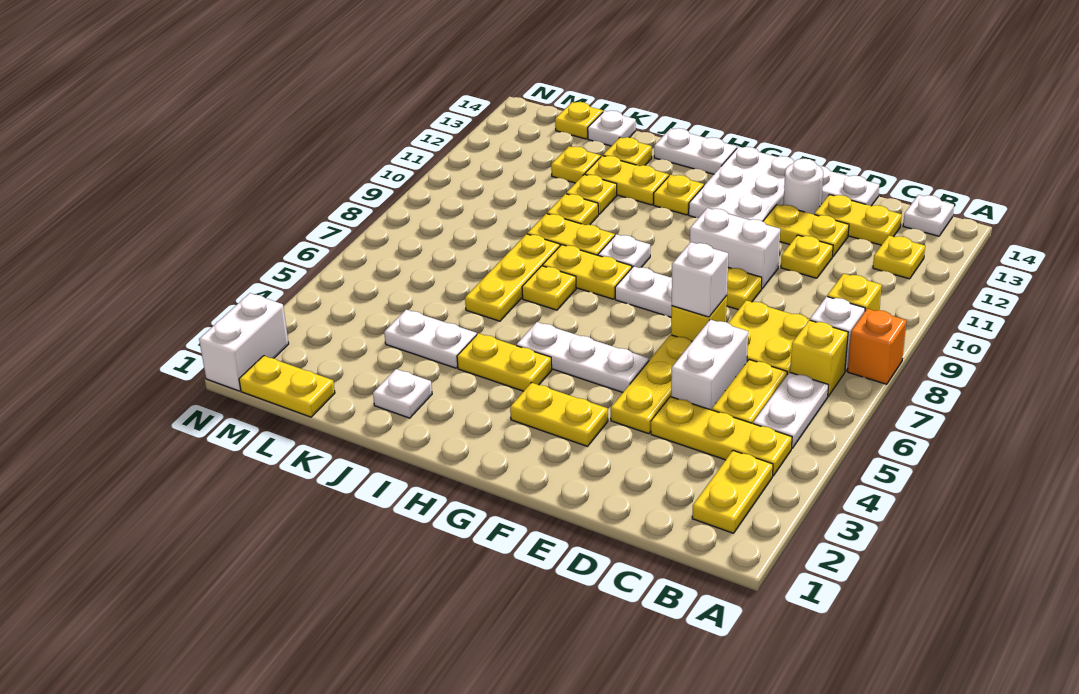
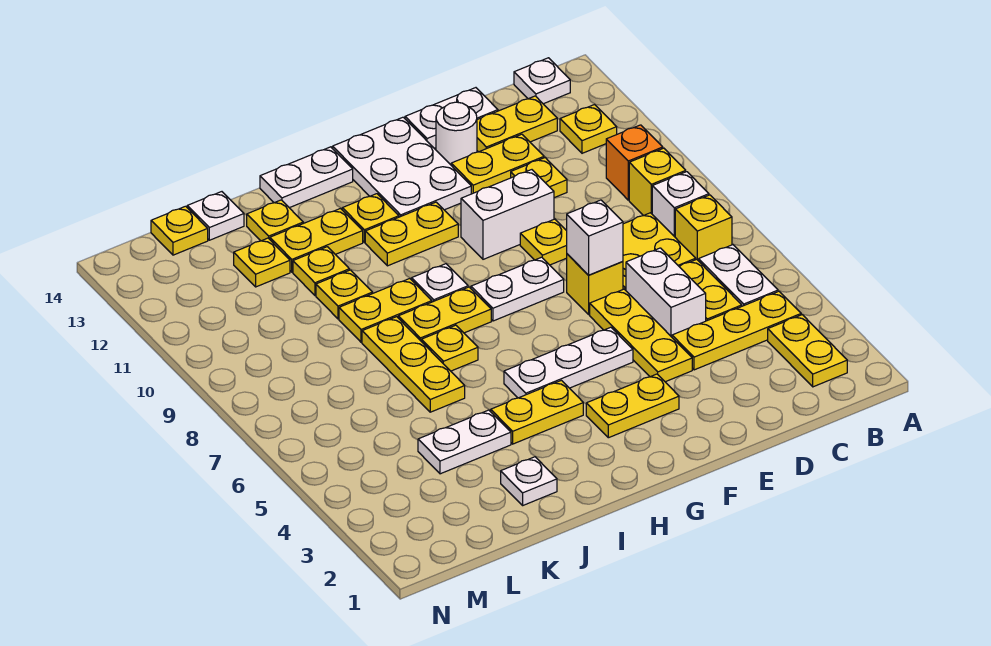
orange 1x1 brick [848,309,907,384] -> orange 1x1 brick moved to [606,125,663,200]
yellow 1x2 plate [239,356,335,417] -> yellow 1x2 plate moved to [365,202,458,266]
white 1x2 brick [199,293,289,391] -> none

